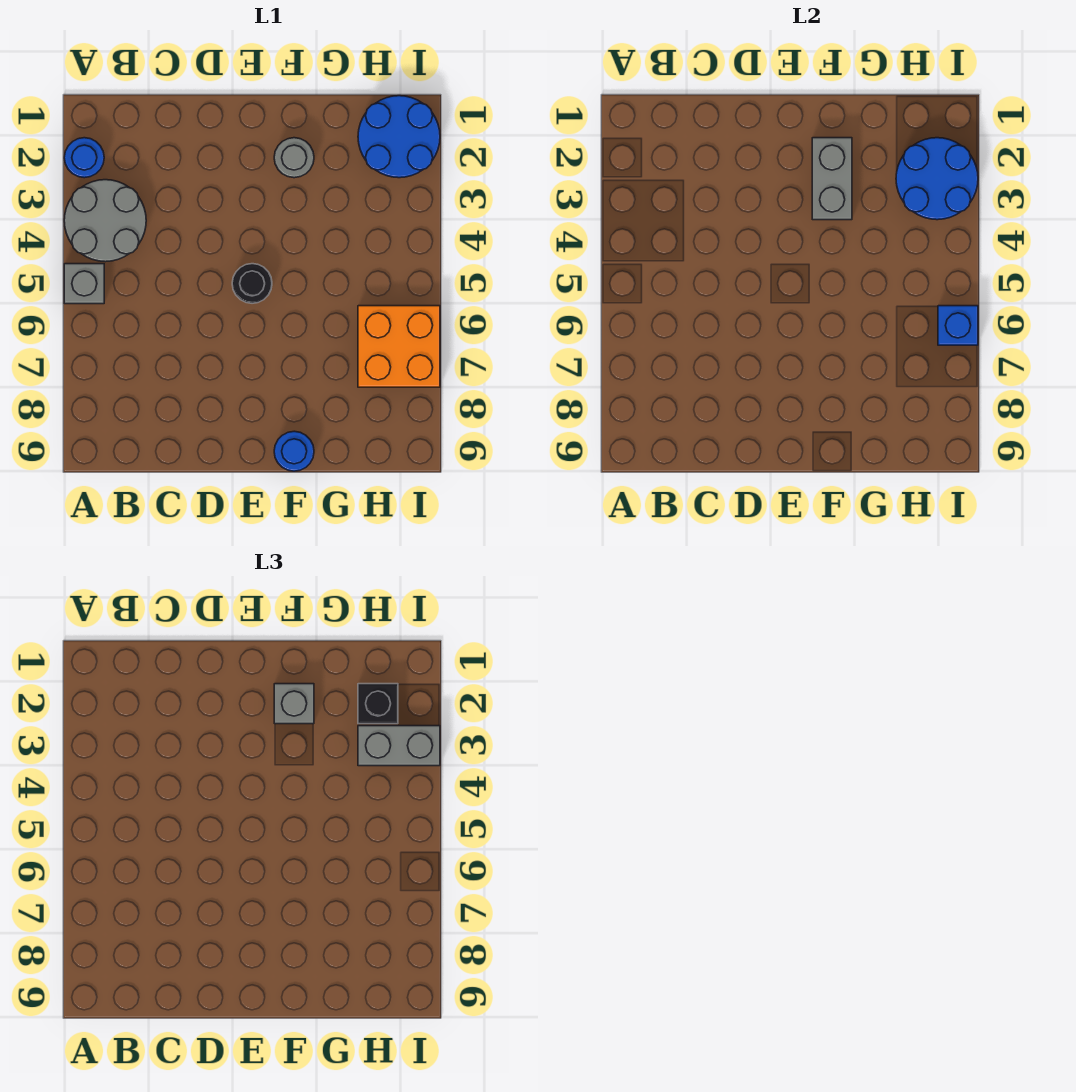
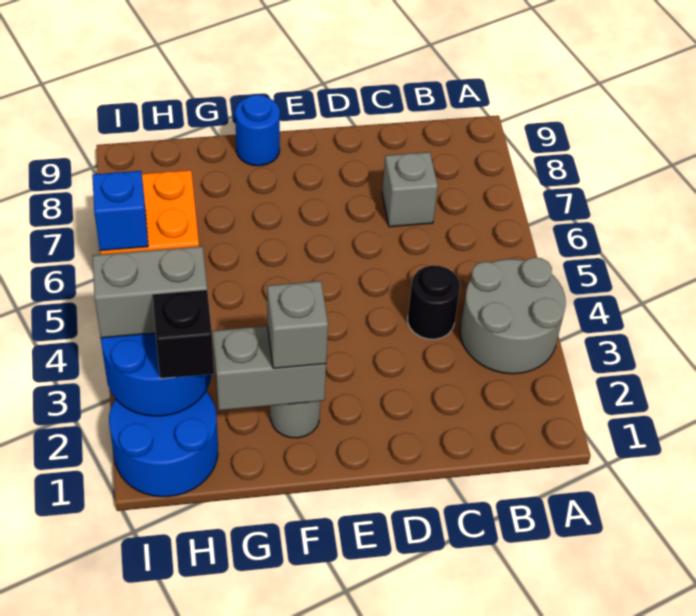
blue 1x1 round brick [64,138,104,178] -> none
grey 1x1 brick [64,264,104,304] -> grey 1x1 brick moved to [382,152,438,227]
black 1x1 round brick [232,264,272,303] -> black 1x1 round brick moved to [408,265,460,339]
grey 1x2 brick [812,138,852,220] -> grey 1x2 brick turned to [212,326,326,411]

